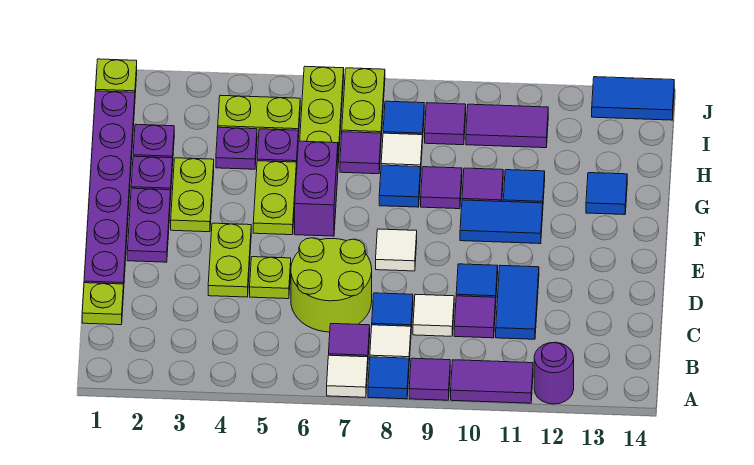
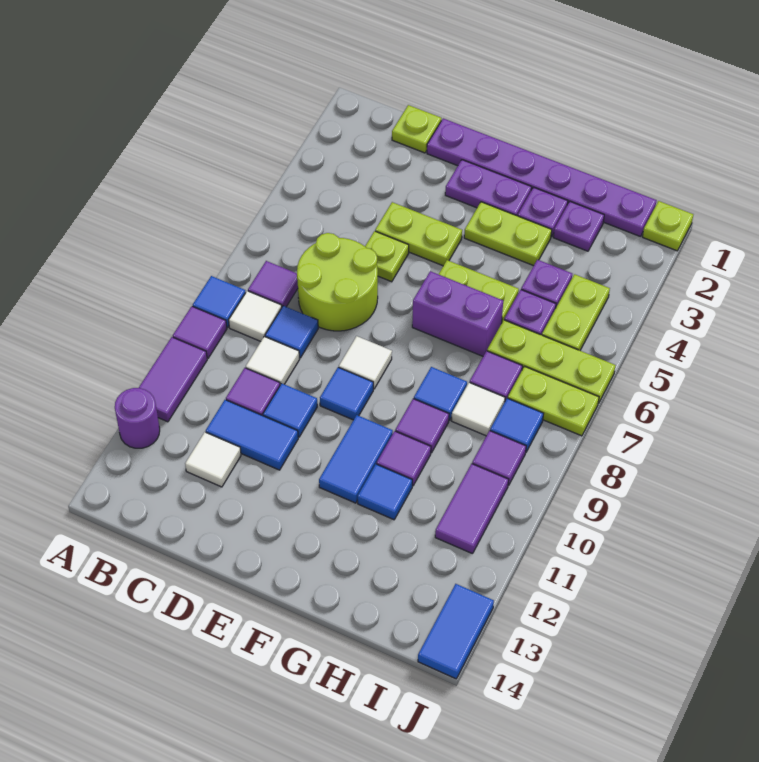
white 1x1 tile [327,355,368,397] -> white 1x1 tile moved to [185,432,241,487]
blue 1x1 tile [586,173,627,215] -> blue 1x1 tile moved to [320,367,373,420]

